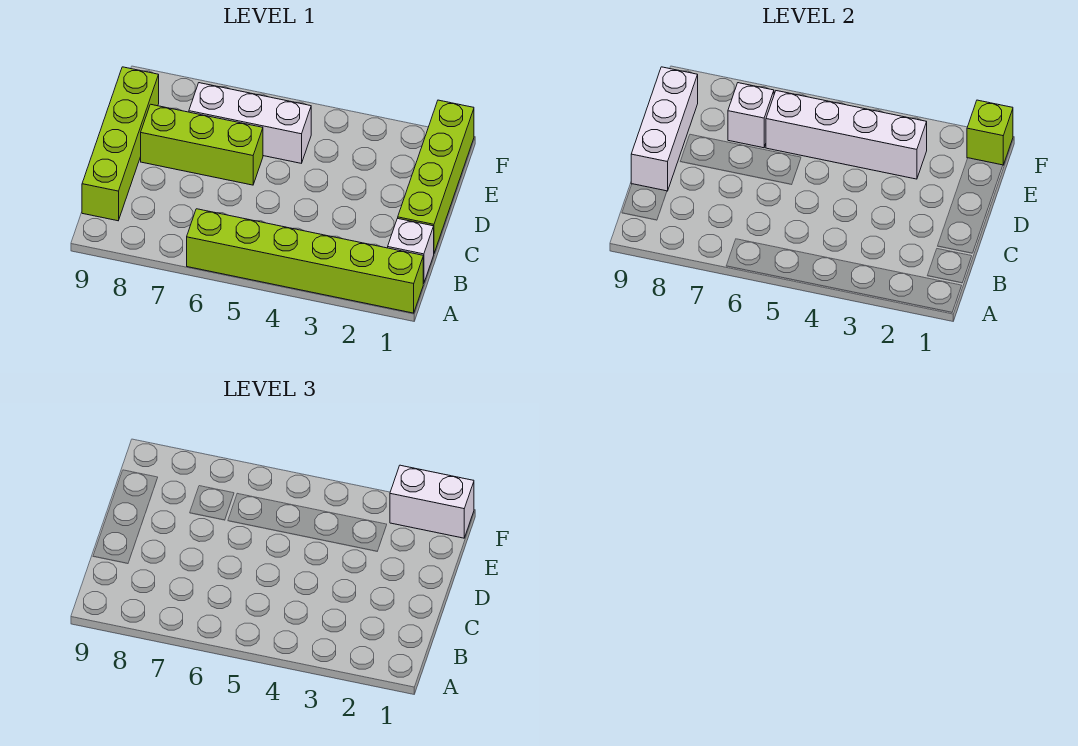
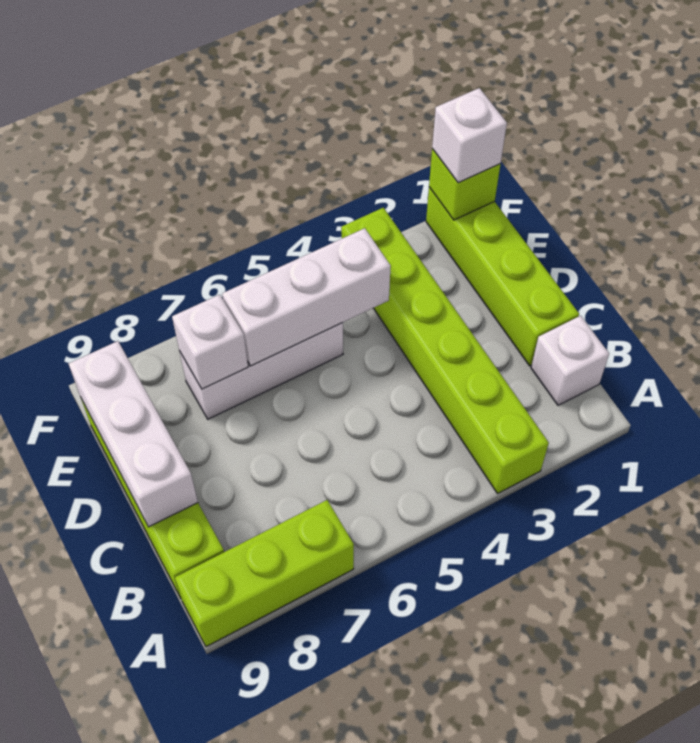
lime 1x6 brick [187,209,423,313] -> lime 1x6 brick turned to [341,208,549,493]
lime 1x3 brick [141,104,263,185] -> lime 1x3 brick moved to [175,500,354,647]
white 1x4 brick [766,91,927,179] -> white 1x3 brick [222,228,391,366]
white 1x2 brick [390,465,474,538] -> white 1x1 brick [432,88,507,183]

